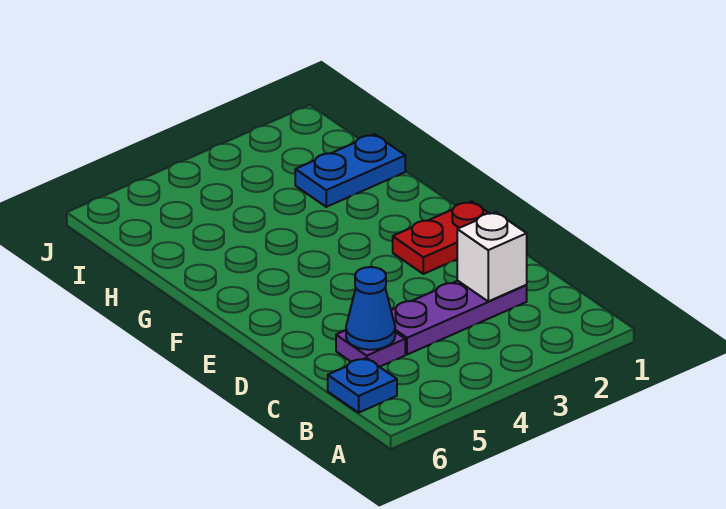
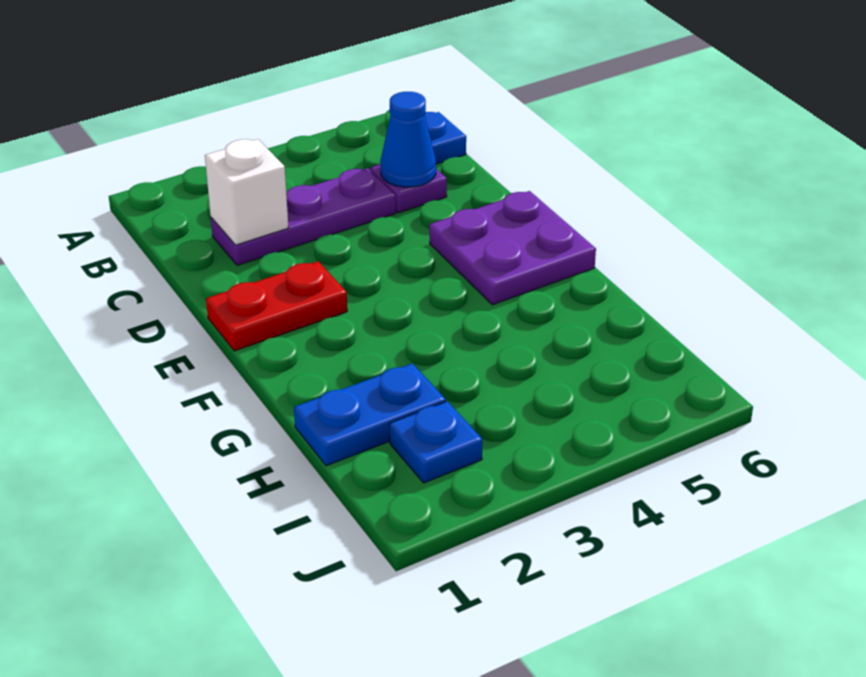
none -> purple 2x2 plate [429,191,596,305]
none -> blue 1x1 plate [389,401,482,483]

